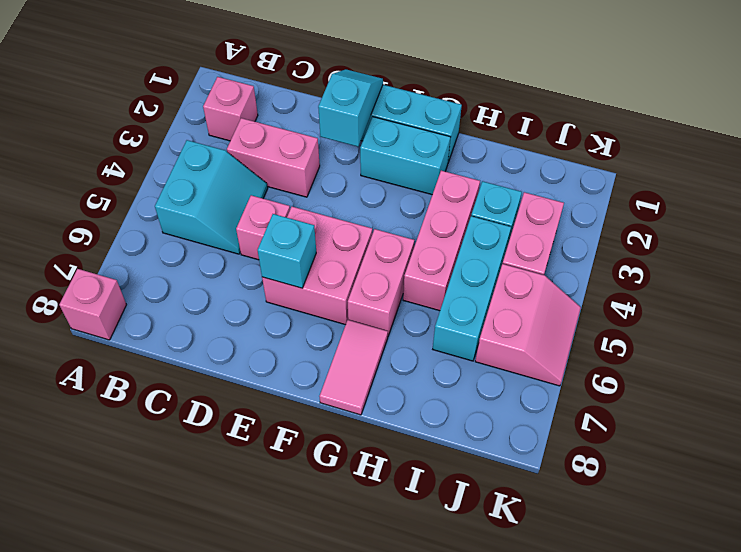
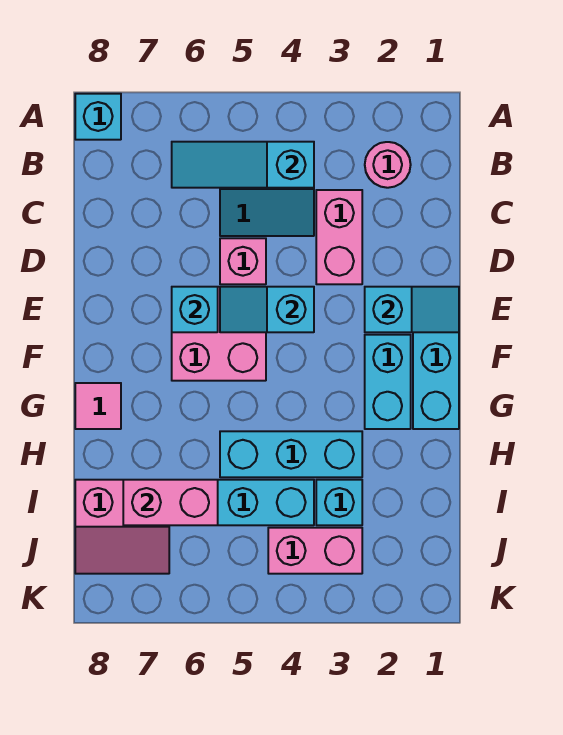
pink 1x1 brick [59,269,126,340] -> cyan 1x1 brick [75,94,121,140]
pink 1x1 brick [203,77,258,141] -> pink 1x1 round brick [365,142,411,188]
none -> cyan 1x3 slope [172,142,314,188]
none -> cyan 1x2 slope [220,287,314,332]
pink 1x2 brick [348,229,414,336] -> pink 1x2 brick moved to [123,480,218,525]
pink 1x2 tile [319,320,388,415] -> pink 1x1 tile [75,383,121,429]
pink 1x3 brick [403,171,480,311] -> cyan 1x3 brick [220,431,362,477]
pink 2x2 slope [475,264,581,386] -> pink 2x2 slope moved to [75,480,169,574]

